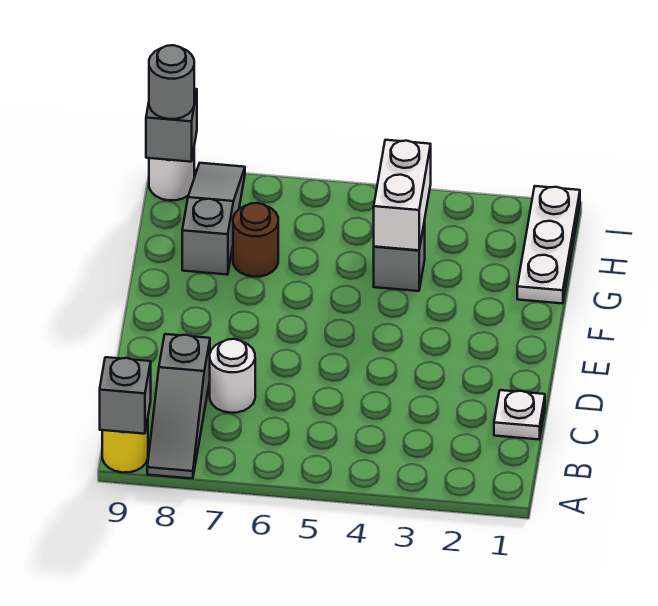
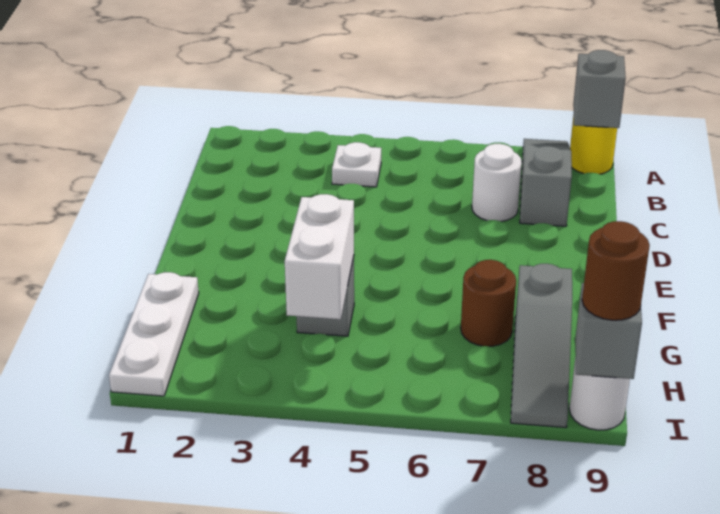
white 1x1 plate [494,390,545,439] -> white 1x1 plate moved to [332,142,381,187]
grey 1x1 round brick [149,45,194,119] -> brown 1x1 round brick [582,221,650,320]

